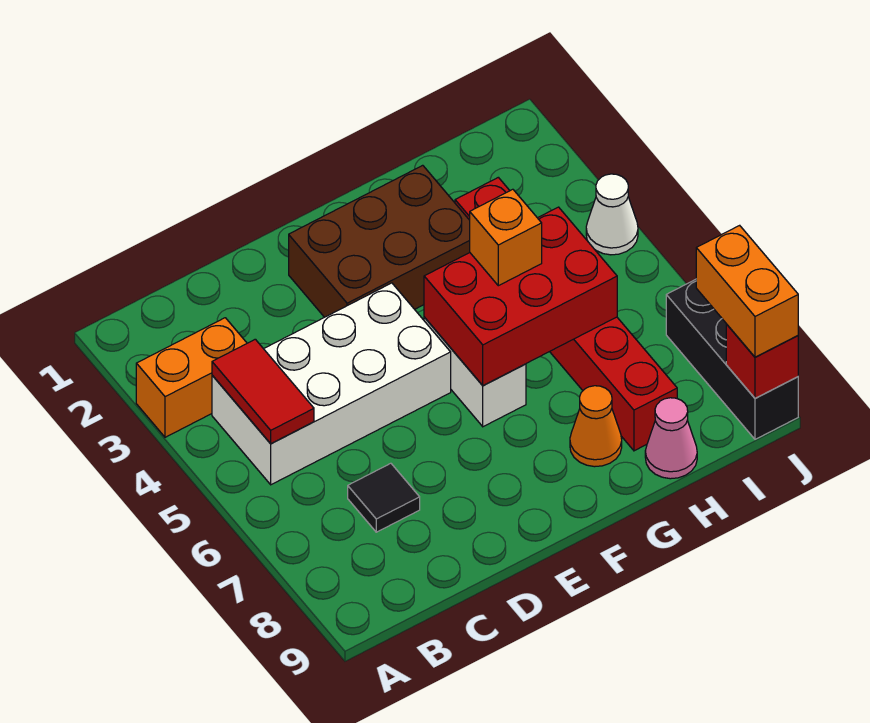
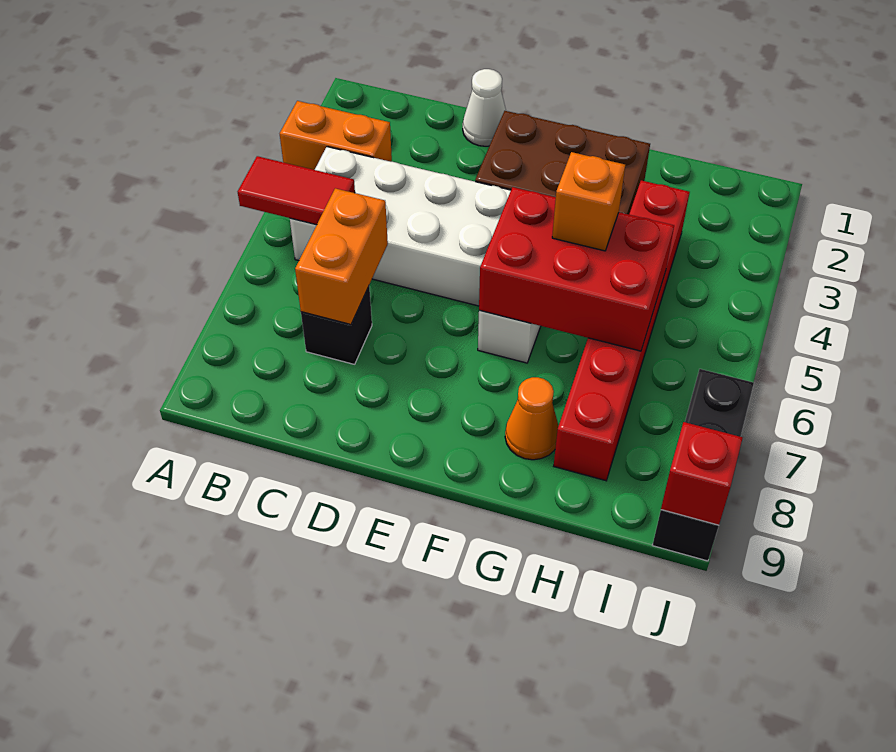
red 1x2 tile [212,339,314,444] -> red 1x2 tile turned to [238,156,355,225]
black 1x1 tile [348,463,420,532] -> black 1x1 brick [301,287,372,364]
pink 1x1 cone [645,398,697,479] -> none
white 1x1 cone [586,174,638,255] -> white 1x1 cone moved to [463,69,506,146]
orange 1x2 brick [696,225,798,357] -> orange 1x2 brick moved to [295,188,388,324]

